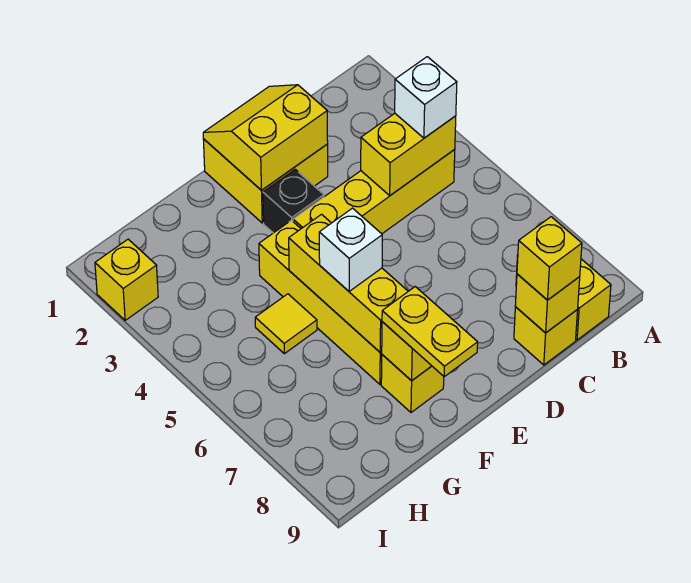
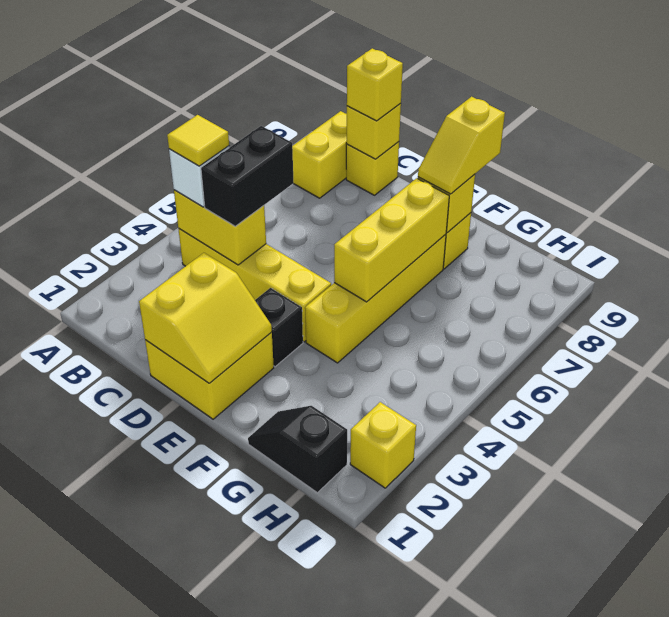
none -> black 1x2 brick [201,126,294,226]
yellow 2x2 slope [203,85,328,190] -> yellow 2x2 slope turned to [139,253,272,383]
white 1x1 brick [319,208,382,291] -> none
yellow 1x2 plate [382,287,478,377] -> yellow 1x2 slope [418,97,505,194]
none -> black 1x2 slope [248,406,347,493]
yellow 1x1 tile [255,294,317,354] -> yellow 1x1 tile moved to [167,115,229,166]

